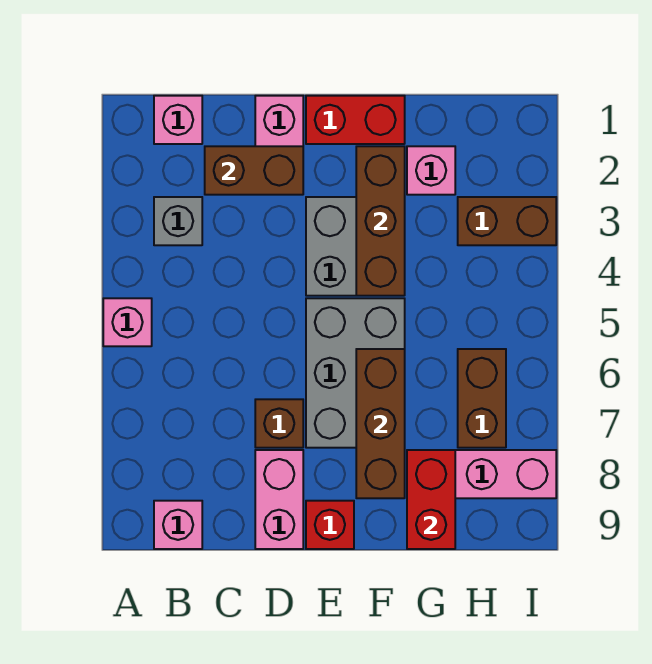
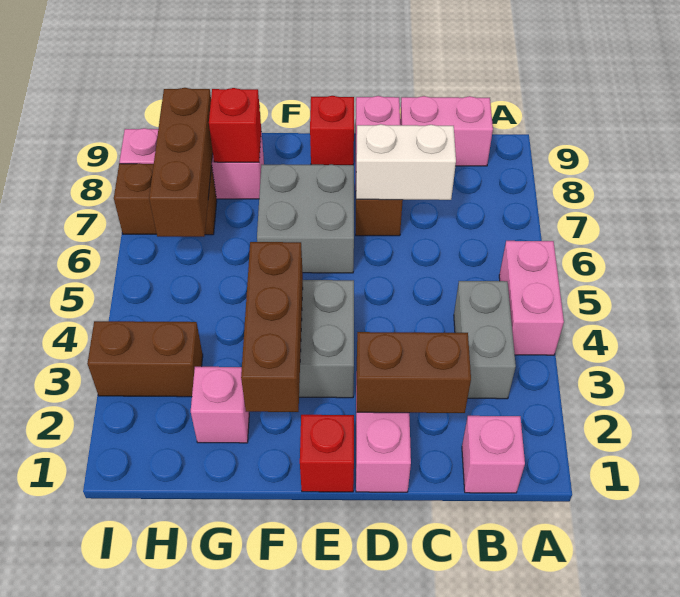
pink 1x1 brick [103,298,152,346] -> pink 1x2 brick [499,241,564,355]
grey 1x1 brick [154,197,202,245] -> grey 1x2 brick [454,281,516,399]
pink 1x1 brick [154,501,202,549] -> pink 1x2 brick [400,96,493,166]
none -> white 1x2 brick [356,124,456,200]
red 1x2 brick [306,96,405,144] -> red 1x1 brick [300,415,354,492]
grey 2x3 brick [306,298,405,448] -> grey 2x2 brick [257,164,354,273]
brown 1x3 brick [356,349,405,498] -> brown 1x3 brick moved to [149,88,213,237]
red 1x2 brick [407,450,455,549] -> red 1x1 brick [209,88,261,162]
brown 1x2 brick [458,349,506,448] -> brown 1x2 brick turned to [114,163,217,235]

